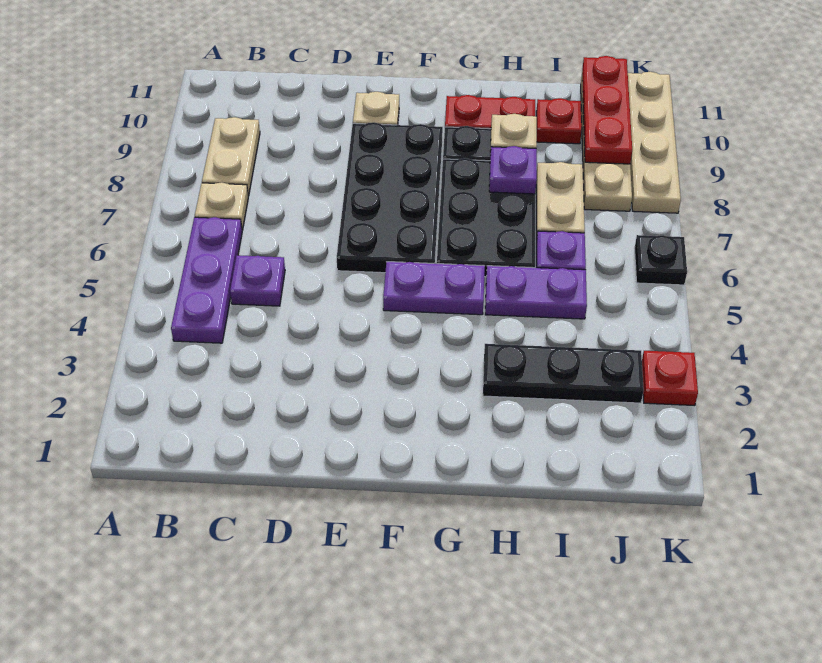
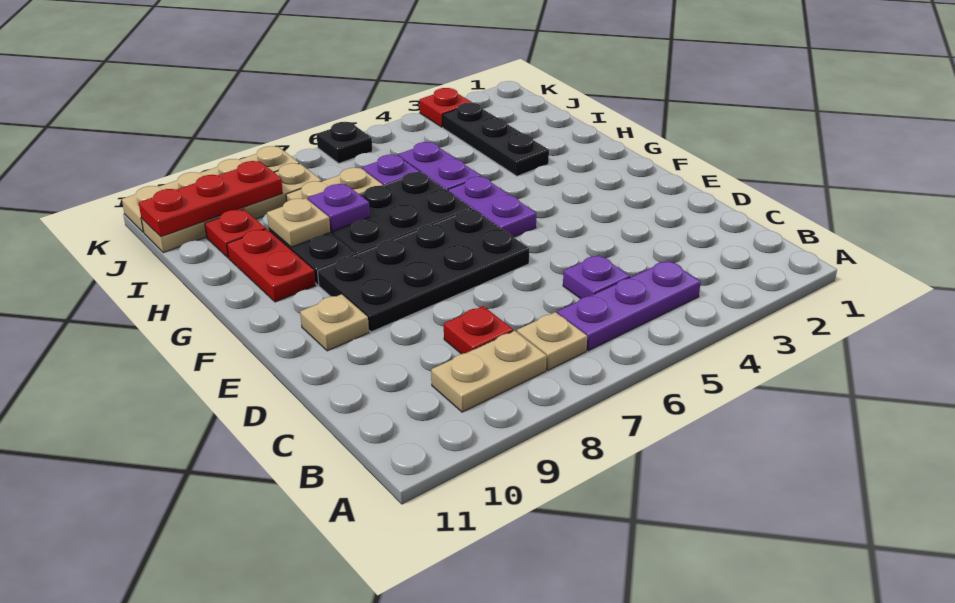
none -> red 1x1 plate [444,306,513,354]

